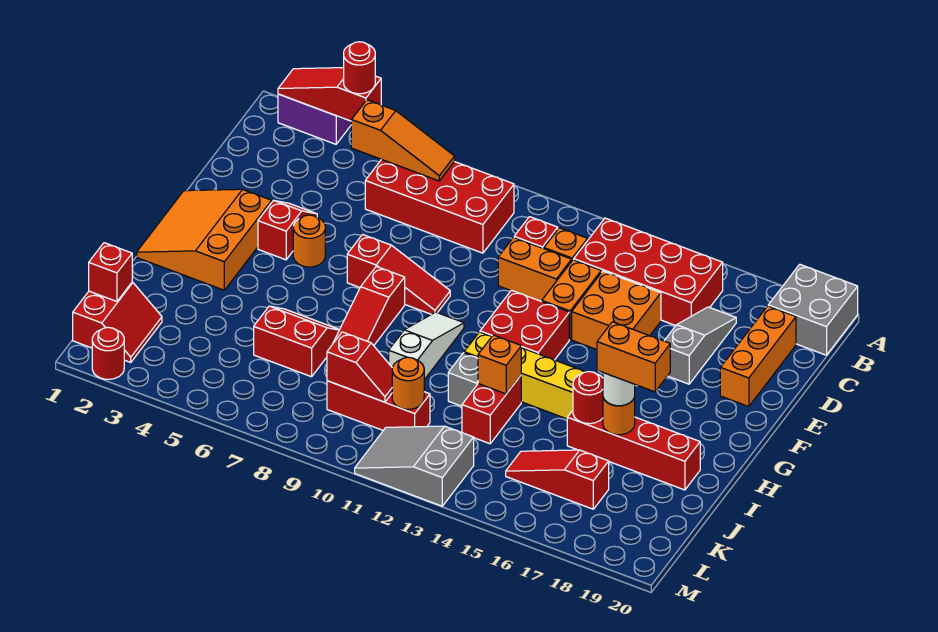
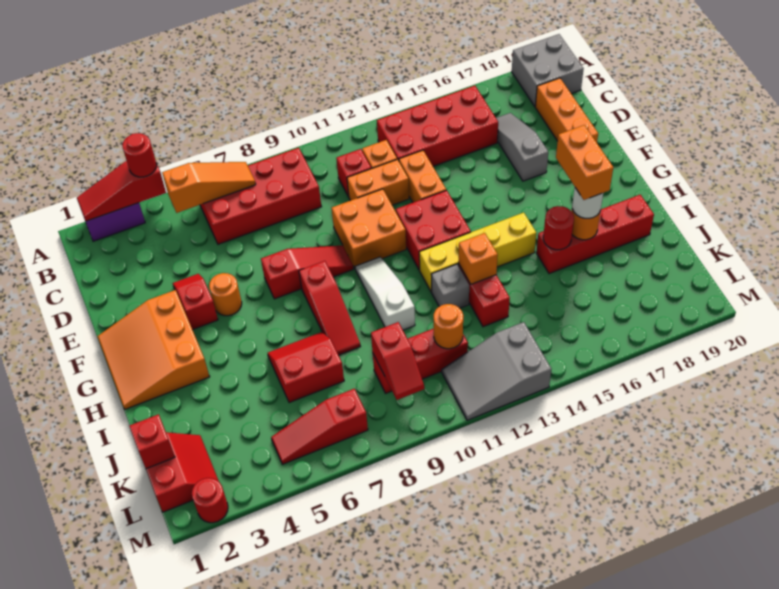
orange 2x2 brick [572,271,661,350] -> orange 2x2 brick moved to [332,189,406,268]
orange 1x2 brick [597,322,670,392] -> orange 1x2 brick turned to [556,125,613,200]
red 1x2 slope [327,332,392,402] -> red 1x2 slope turned to [371,322,424,400]
red 1x3 slope [506,450,609,509] -> red 1x3 slope moved to [271,389,368,464]

